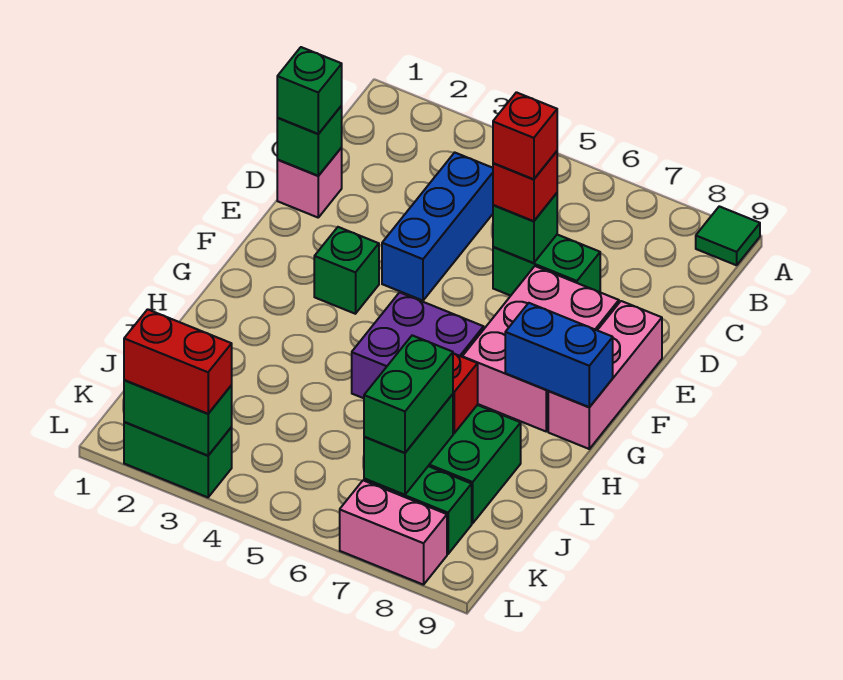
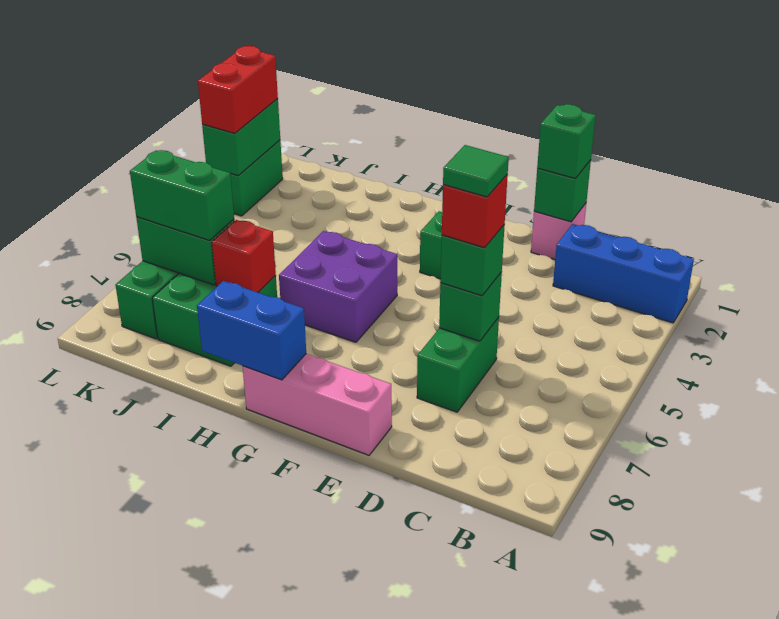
green 1x1 tile [696,206,760,265] -> green 1x1 tile moved to [443,145,509,197]
blue 1x3 brick [382,153,493,301] -> blue 1x3 brick moved to [553,224,694,323]
red 1x1 brick [493,151,557,221] -> green 1x1 brick [440,225,505,296]
pink 2x3 brick [462,266,619,431] -> none
blue 1x2 brick [505,303,613,407] -> blue 1x2 brick turned to [197,281,306,380]
pink 1x2 brick [340,480,447,585] -> none

